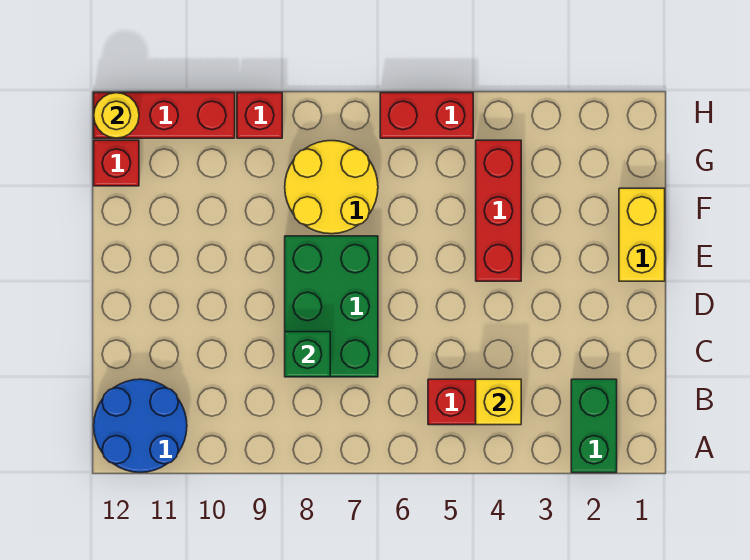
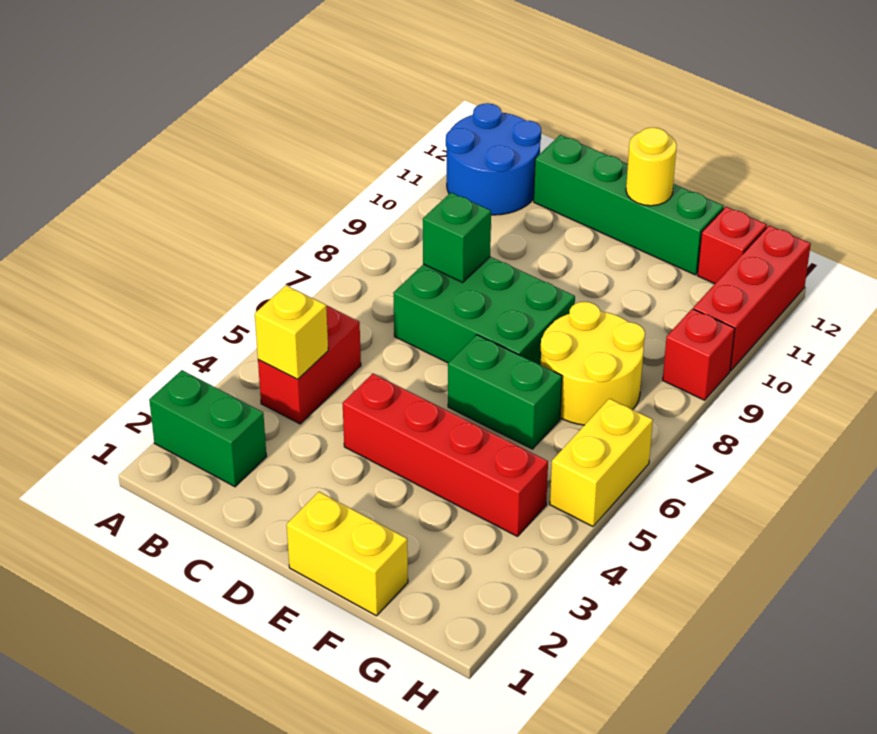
none -> green 1x4 brick [534,135,724,275]
red 1x3 brick [476,140,521,281] -> red 1x4 brick [343,374,548,536]
none -> green 1x2 brick [448,335,562,449]
red 1x2 brick [380,93,473,138] -> yellow 1x2 brick [550,399,653,526]
yellow 1x1 round brick [94,93,139,138] -> yellow 1x1 round brick moved to [626,128,677,206]

